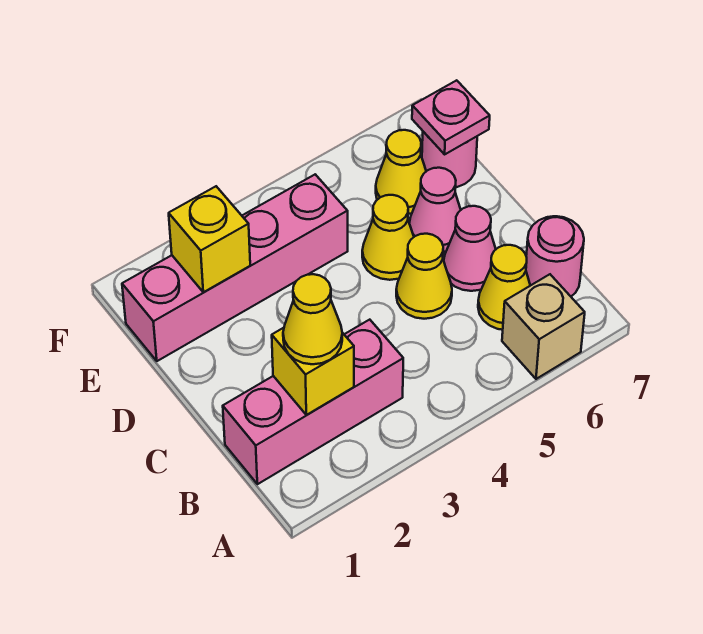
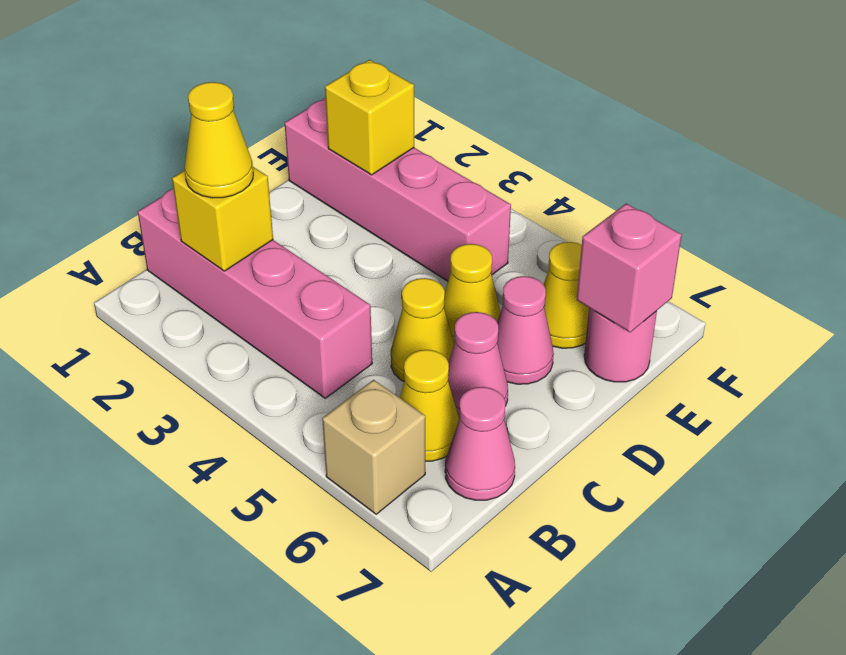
pink 1x3 brick [223,320,403,484] -> pink 1x4 brick [138,189,372,398]
pink 1x1 round brick [526,216,584,296] -> pink 1x1 cone [445,387,515,500]
pink 1x1 plate [412,80,490,154] -> pink 1x1 brick [577,204,682,332]

